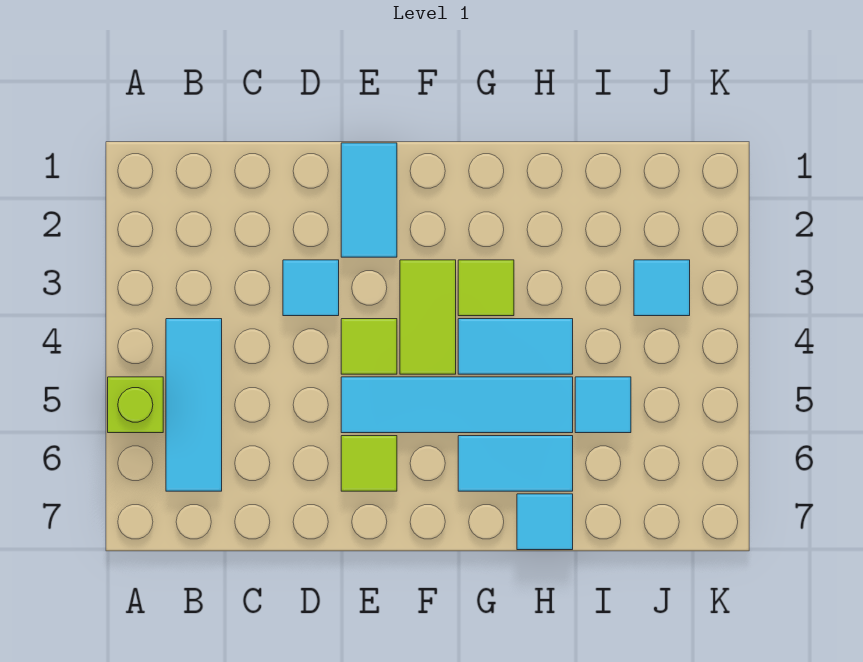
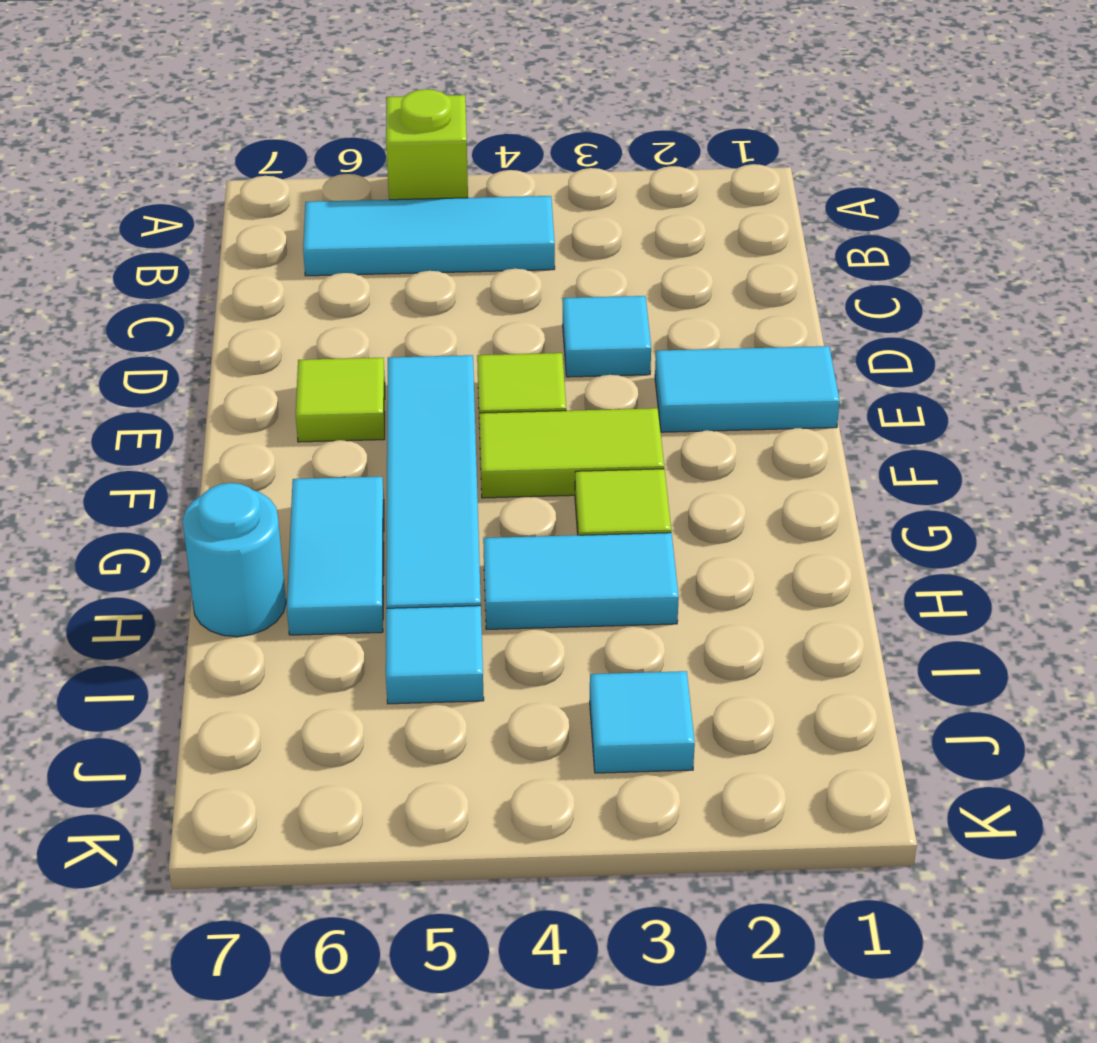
cyan 1x2 tile [458,319,573,374] -> cyan 1x2 tile turned to [483,533,679,630]
cyan 1x1 tile [517,494,573,550] -> cyan 1x1 round brick [182,483,286,637]

